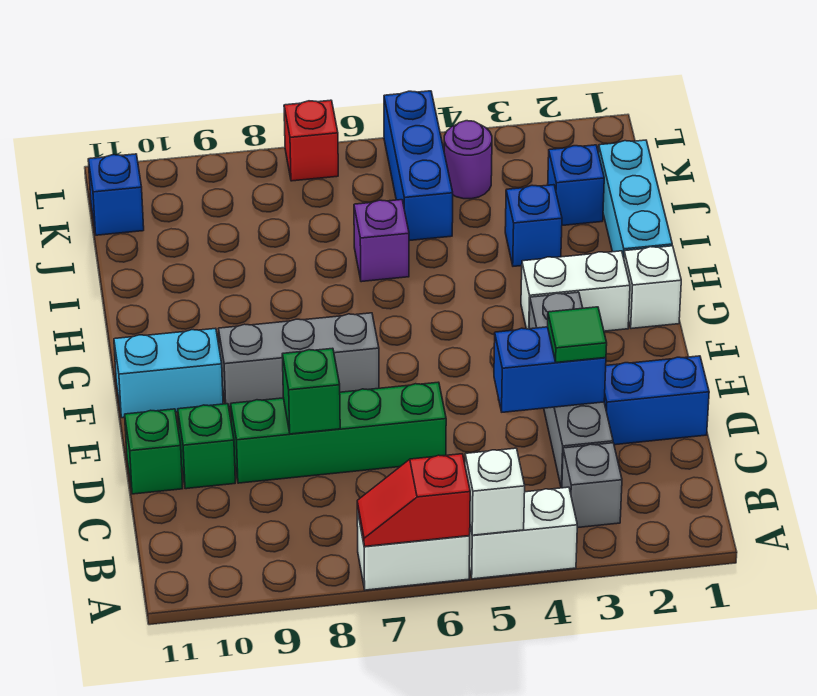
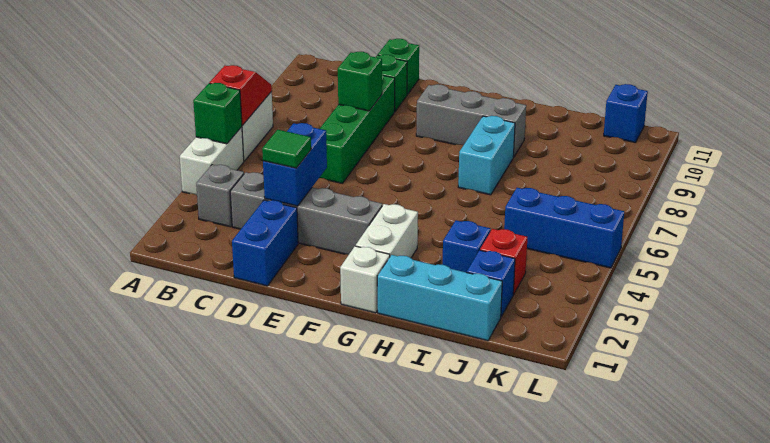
white 1x1 brick [465,448,525,535] -> green 1x1 brick [193,83,242,144]
grey 1x3 brick [219,313,379,407] -> grey 1x3 brick turned to [416,84,526,157]
cyan 1x2 brick [114,328,223,418] -> cyan 1x2 brick moved to [458,116,515,195]
purple 1x1 brick [354,200,409,282] -> none
purple 1x1 round brick [444,121,492,199] -> none
red 1x1 brick [284,100,338,181] -> red 1x1 brick moved to [480,229,527,295]

